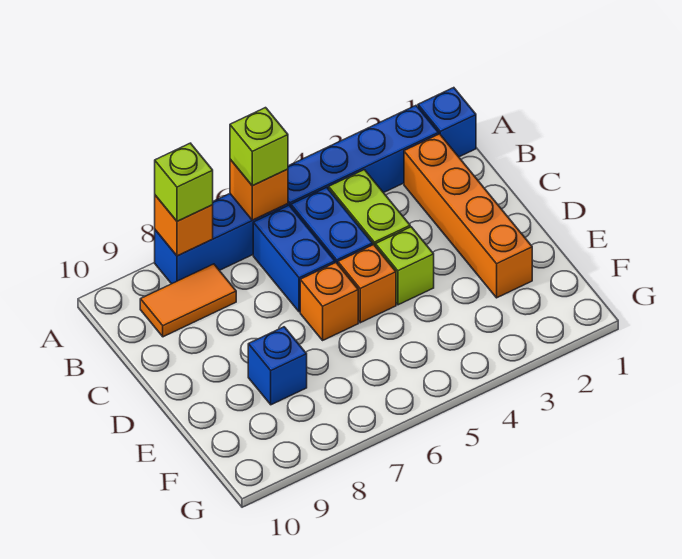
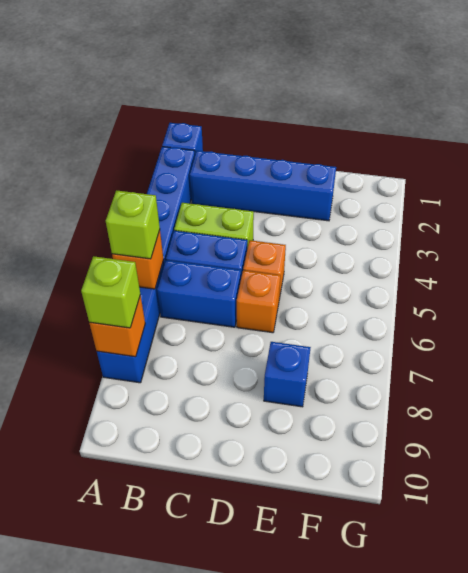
orange 1x4 brick [404,134,532,298] -> blue 1x4 brick [190,151,336,221]
orange 1x2 tile [140,264,236,337] -> none
lime 1x1 brick [376,227,434,305] -> none

